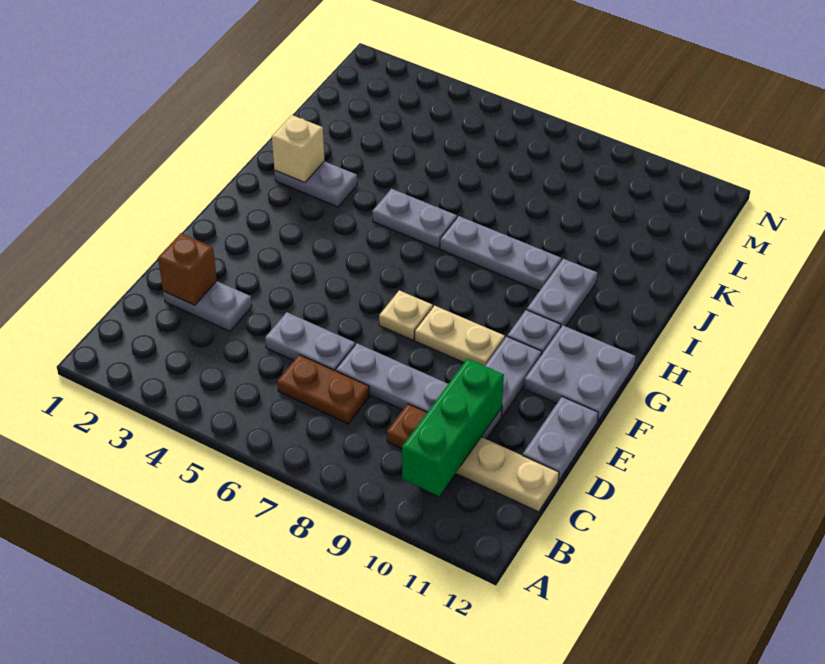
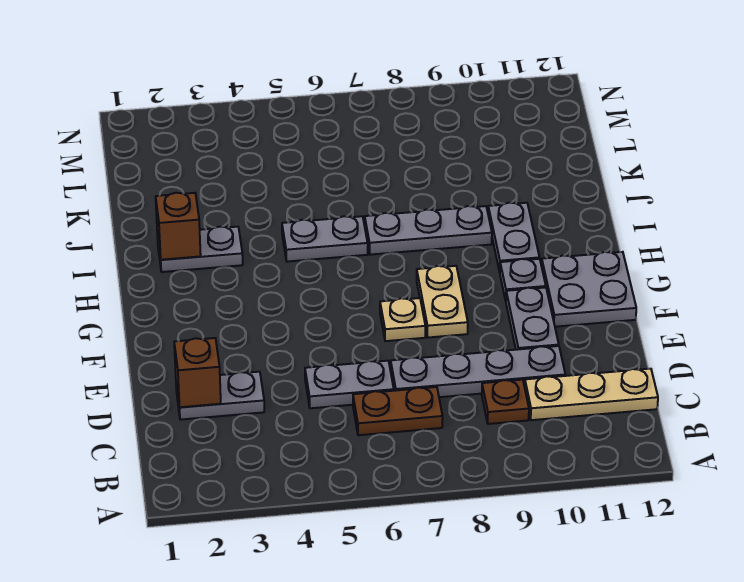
green 1x3 brick [402,359,504,496] -> none
grey 1x2 plate [523,397,598,481] -> none
tan 1x2 plate [415,306,505,366] -> tan 1x2 plate turned to [417,266,468,338]
tan 1x1 brick [272,115,324,183] -> brown 1x1 brick [156,193,201,260]

